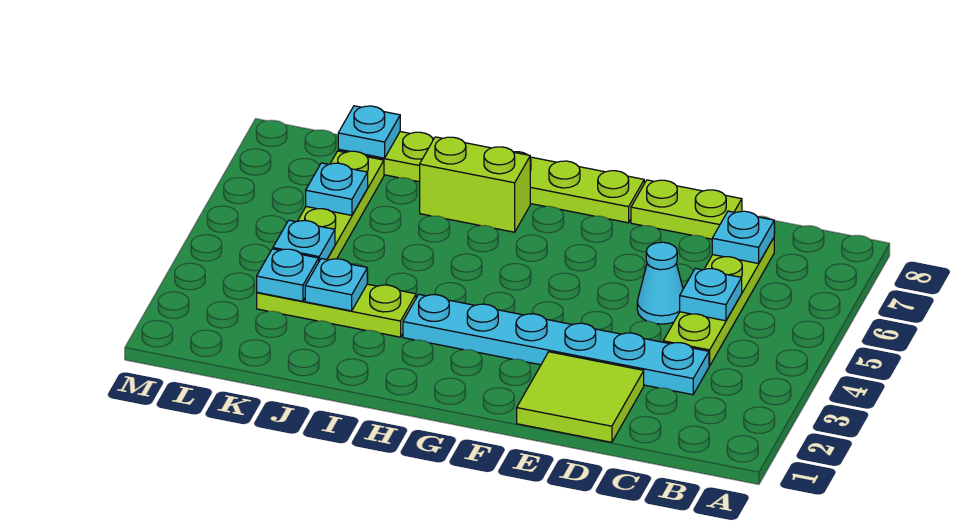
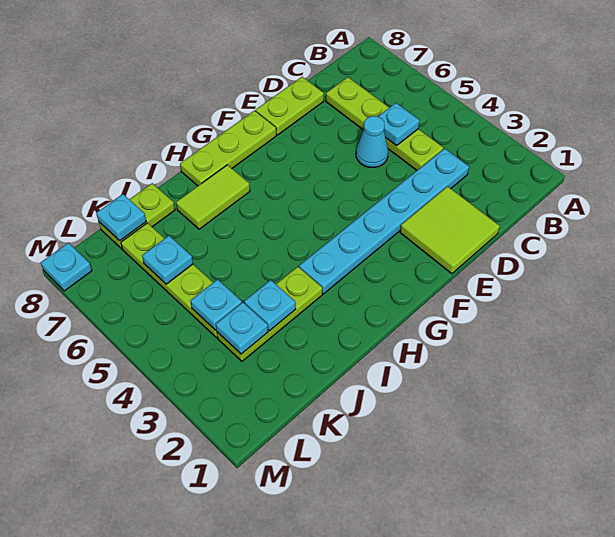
cyan 1x1 plate [712,211,774,263] -> cyan 1x1 plate moved to [41,243,92,291]
lime 1x2 brick [420,137,530,232] -> lime 1x2 tile [176,165,250,229]

